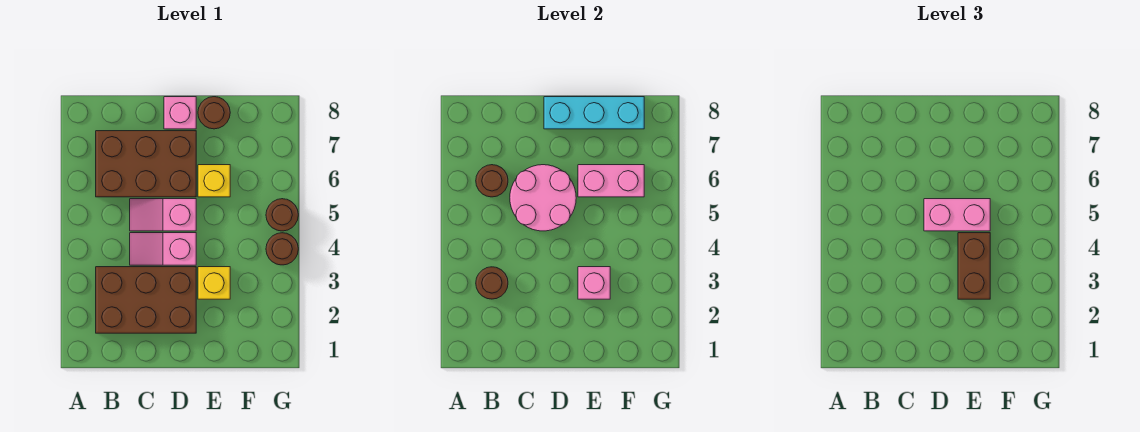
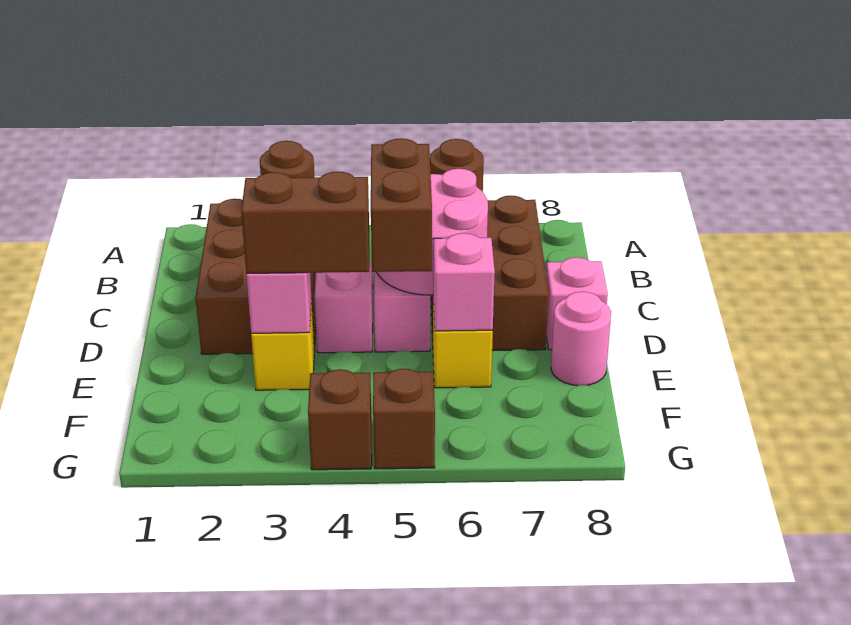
pink 1x2 brick [924,199,990,231] -> brown 1x2 brick [371,138,432,272]
cyan 1x3 brick [544,97,644,129] -> none
pink 1x2 brick [578,165,644,197] -> pink 1x1 brick [433,233,495,331]
brown 1x1 round brick [198,97,230,129] -> pink 1x1 round brick [551,291,611,386]
brown 1x1 round brick [266,233,298,265] -> brown 1x1 brick [308,369,372,470]
brown 1x1 round brick [266,199,298,231] -> brown 1x1 brick [373,369,435,469]

